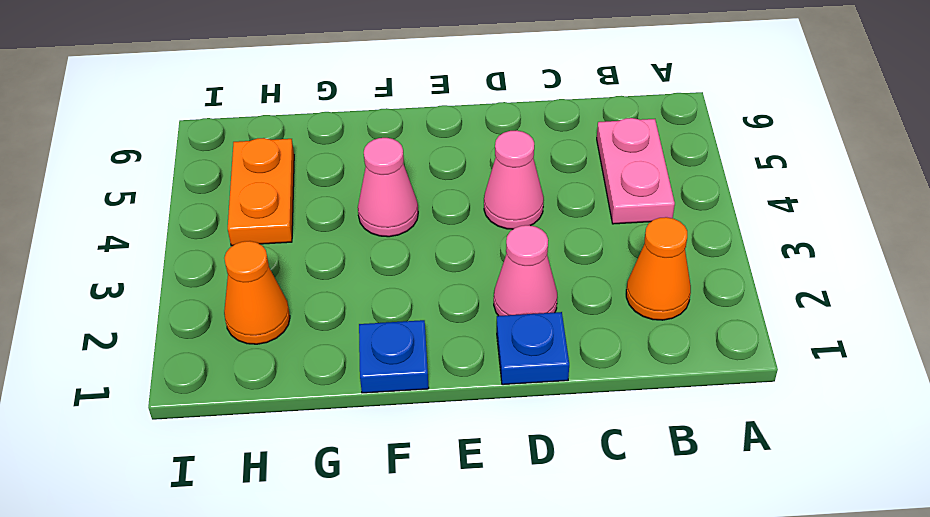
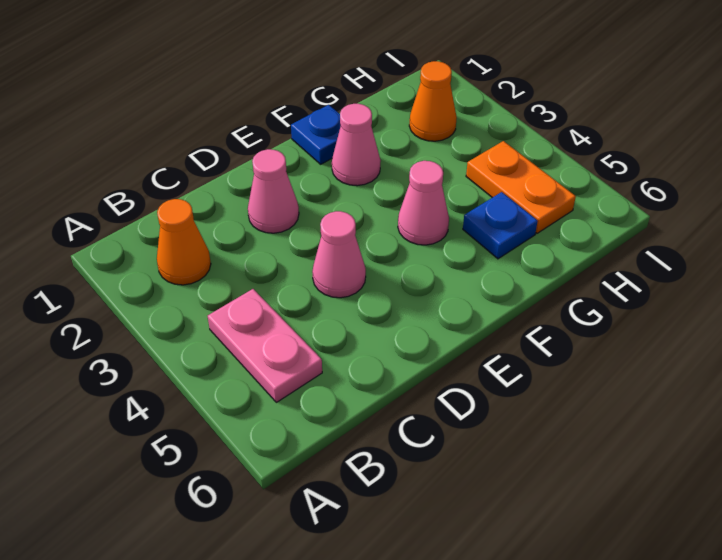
blue 1x1 plate [497,312,569,385] -> blue 1x1 plate moved to [463,192,538,259]
none -> pink 1x1 cone [332,104,381,186]

